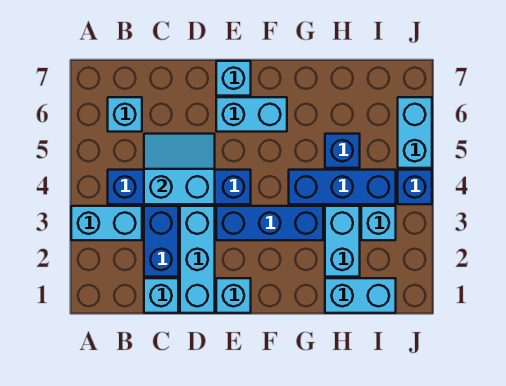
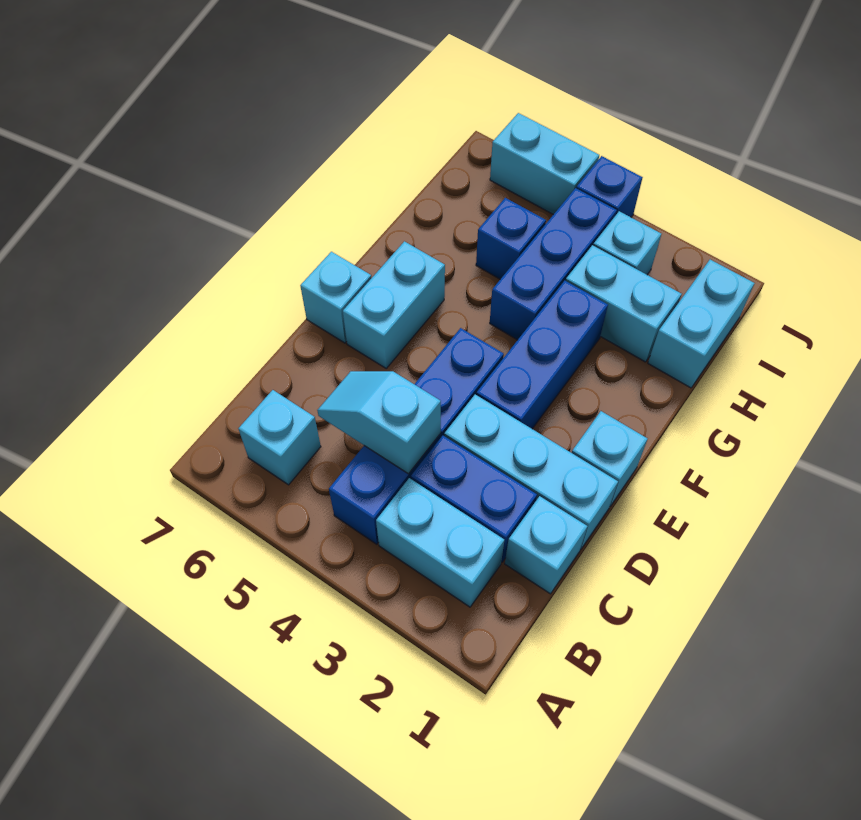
cyan 1x2 brick [71,206,142,240] -> cyan 1x2 brick turned to [376,478,504,607]
cyan 2x2 slope [144,134,215,204] -> cyan 1x2 slope [317,371,441,474]

